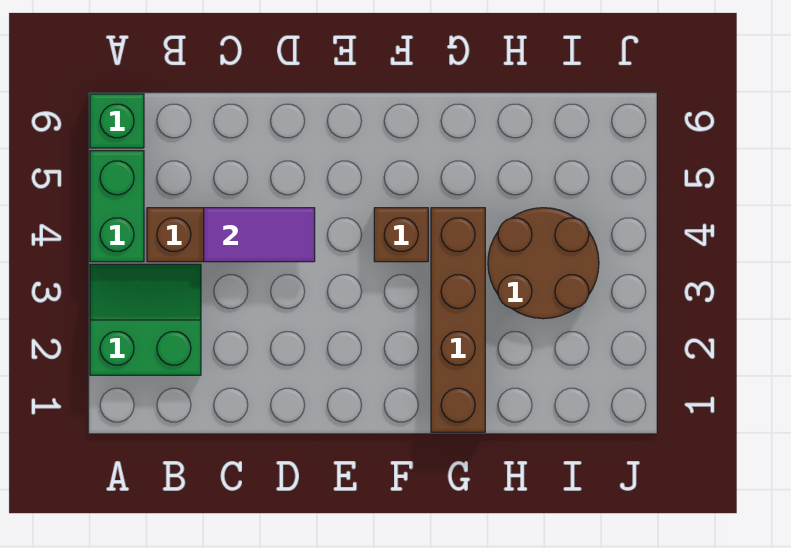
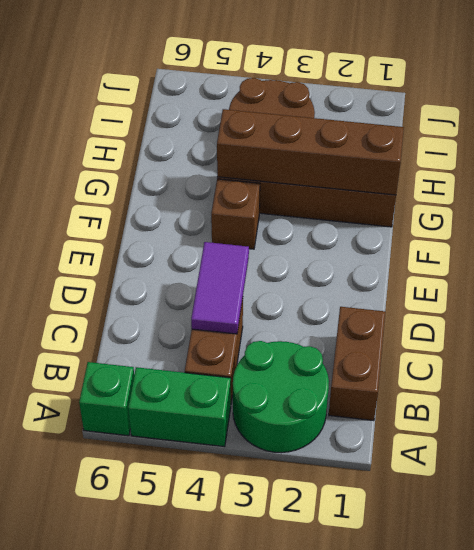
green 2x2 slope [90,264,201,375] -> green 2x2 round brick [233,341,329,453]
none -> brown 1x2 brick [329,307,385,421]
none -> brown 1x4 brick [217,109,404,195]

